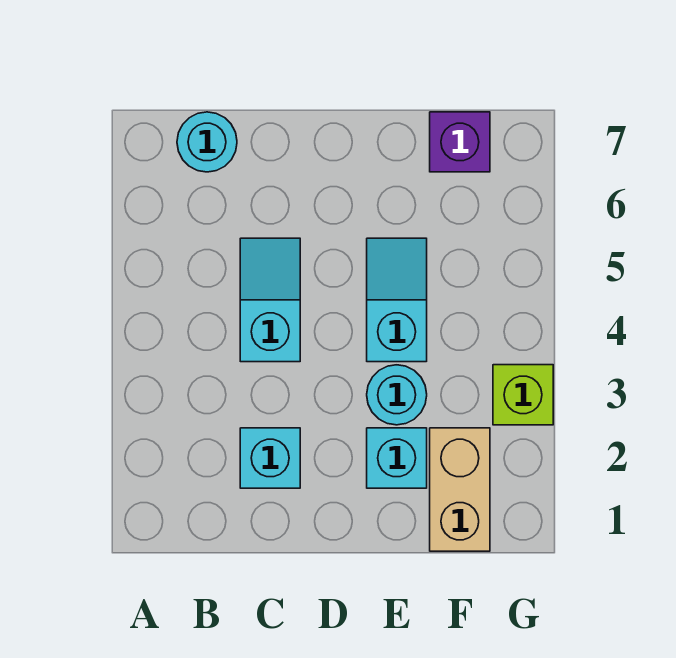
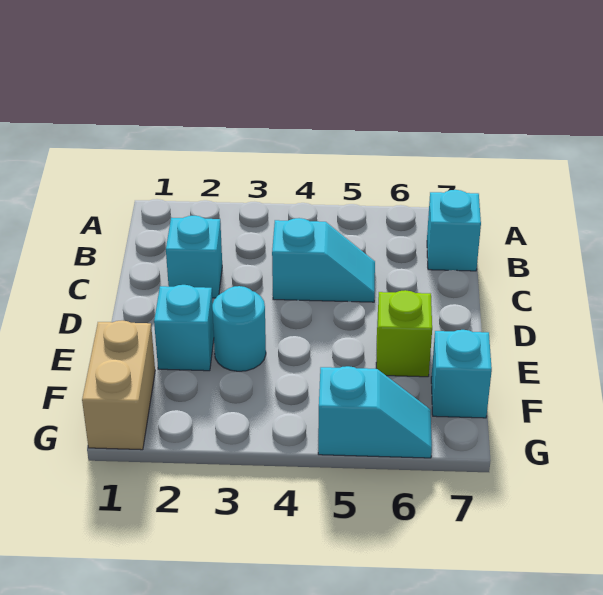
cyan 1x1 round brick [177,112,237,172] -> cyan 1x1 brick [427,190,481,271]
cyan 1x2 slope [367,238,427,362] -> cyan 1x2 slope moved to [318,366,432,458]
tan 1x2 brick [430,428,490,551] -> tan 1x2 brick turned to [82,320,155,450]
purple 1x1 brick [430,112,490,172] -> cyan 1x1 brick [431,330,492,418]
lime 1x1 brick [493,365,553,425] -> lime 1x1 brick moved to [376,290,432,377]

